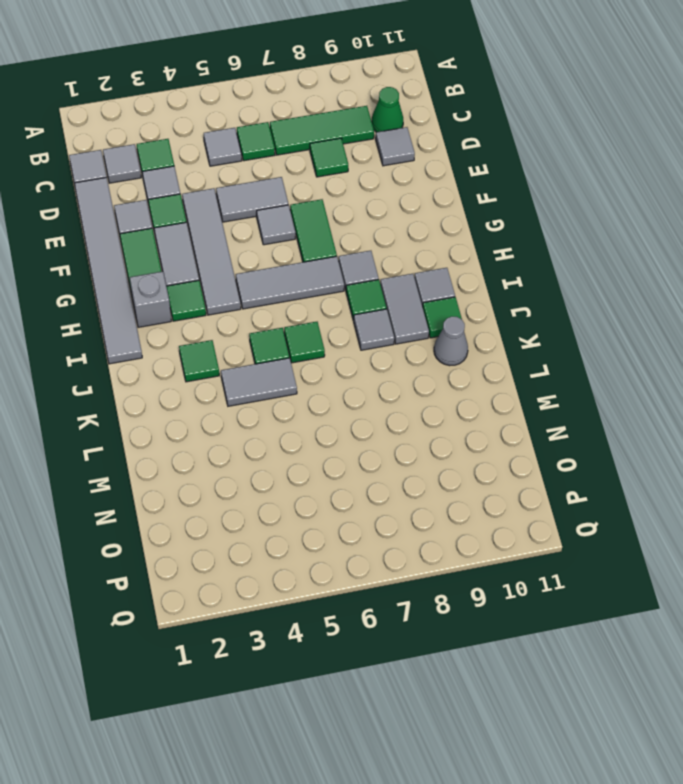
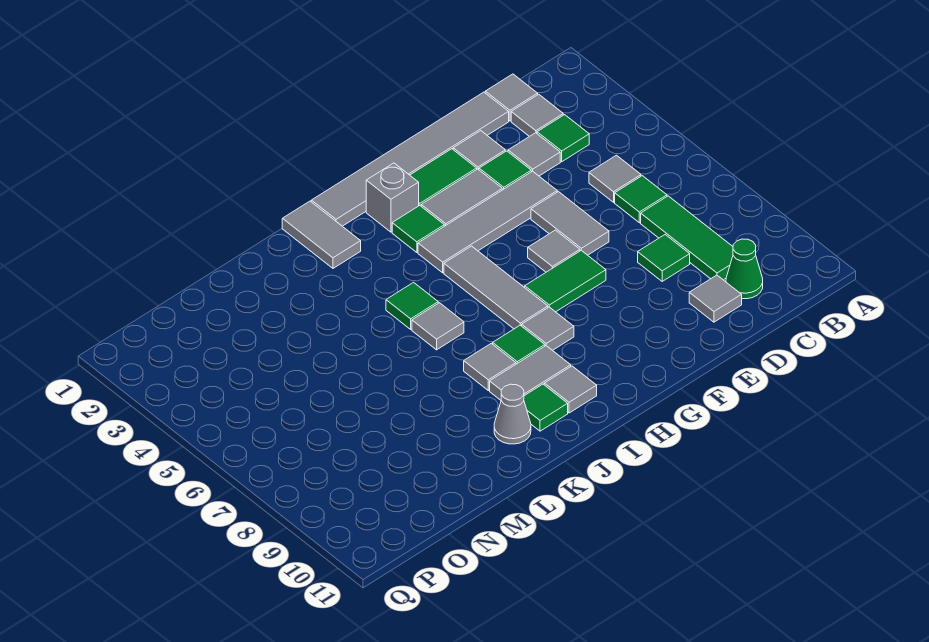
green 1x1 tile [179,340,219,382] -> none
green 1x1 tile [284,322,325,363] -> grey 1x1 tile [412,303,464,350]
grey 1x2 tile [221,358,297,406] -> grey 1x2 tile moved to [282,201,361,268]

